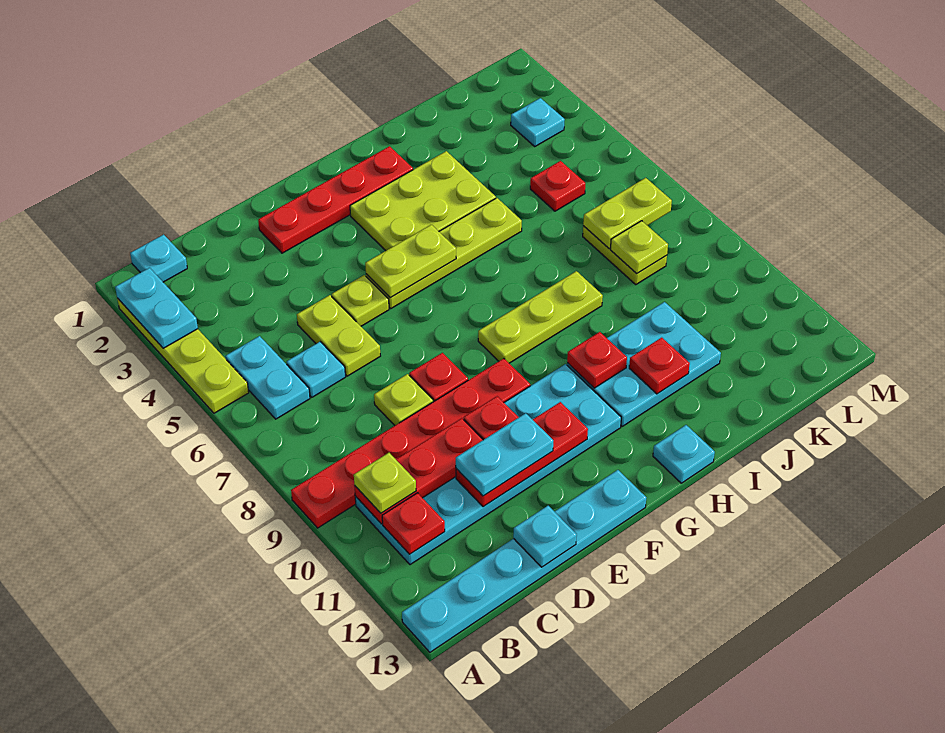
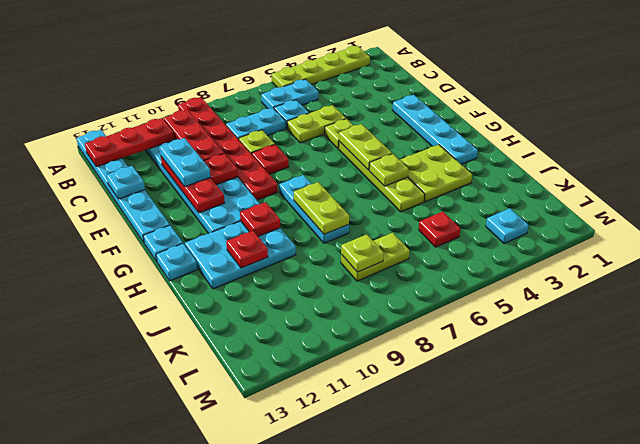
cyan 1x2 plate [115,268,198,348] -> cyan 1x2 plate moved to [226,108,286,140]
cyan 1x1 plate [130,234,187,282] -> cyan 1x1 plate moved to [143,225,183,261]
lime 1x1 plate [354,453,416,513] -> lime 1x1 plate moved to [369,154,408,186]
red 1x1 plate [382,493,445,554] -> red 1x3 plate [85,118,174,167]
red 1x4 plate [258,146,413,253] -> cyan 1x4 plate [393,95,478,164]
lime 2x3 plate [350,151,496,251] -> lime 2x2 plate [400,145,472,202]
lime 1x3 plate [478,271,603,363] -> cyan 1x3 plate [279,175,349,243]
cyan 2x3 plate [567,302,721,426] -> cyan 2x3 plate turned to [185,221,296,289]
lime 1x2 plate [583,178,672,249] -> lime 1x2 plate moved to [294,182,349,234]

